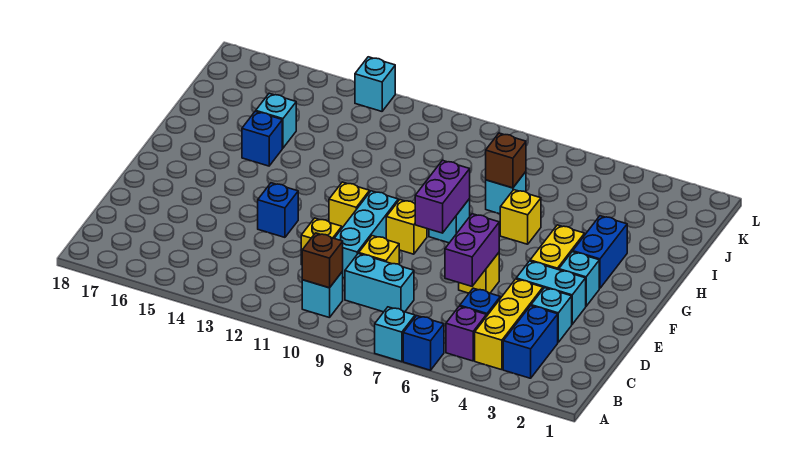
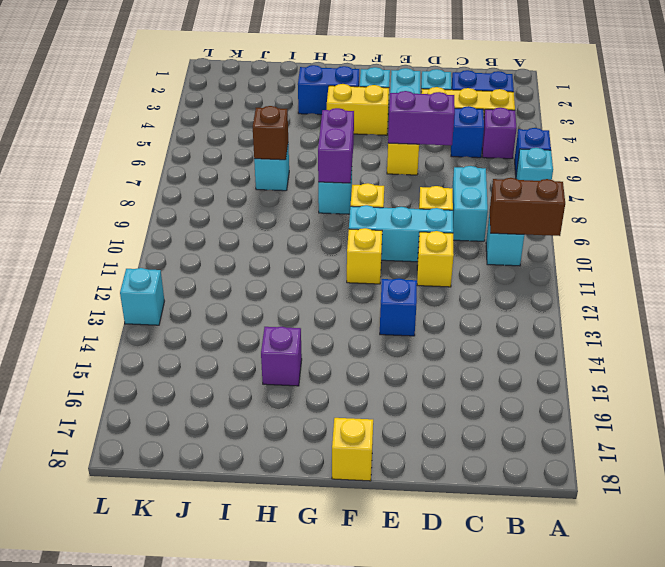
brown 1x1 brick [302,233,343,288] -> brown 1x2 brick [490,178,565,236]
purple 1x2 brick [415,160,470,233] -> purple 1x2 brick turned to [318,108,354,183]
yellow 1x1 brick [500,190,541,244] -> yellow 1x1 brick moved to [332,418,373,481]
blue 1x1 brick [242,111,282,166] -> purple 1x1 brick [261,327,302,386]
cyan 1x1 brick [256,93,296,148] -> none

